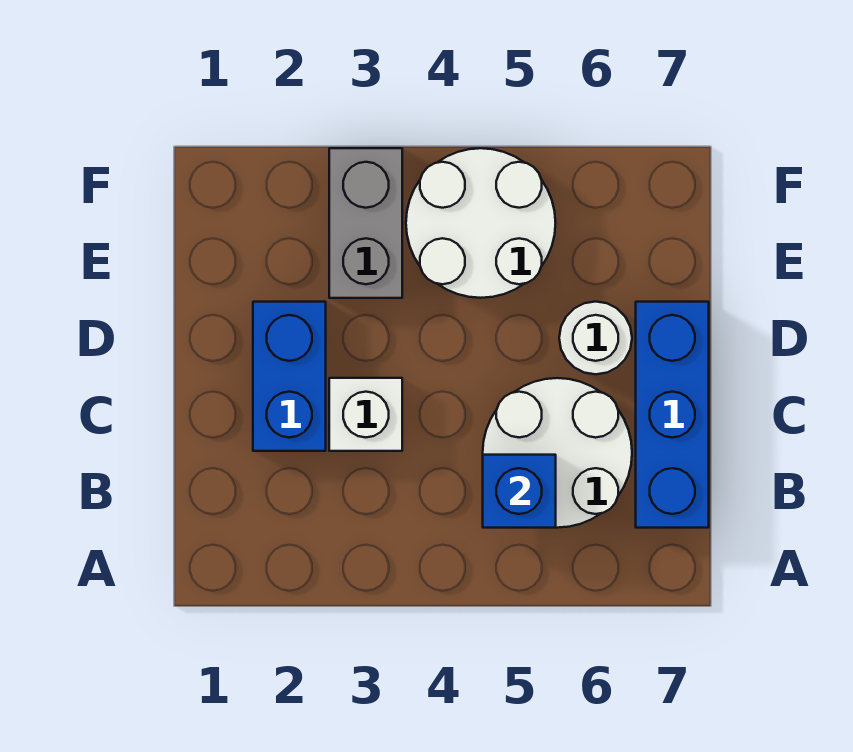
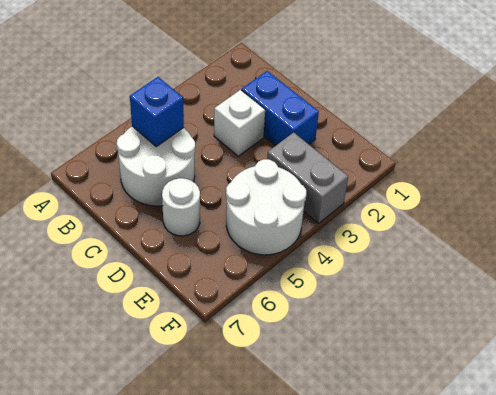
blue 1x3 brick [636,302,709,528] -> none

